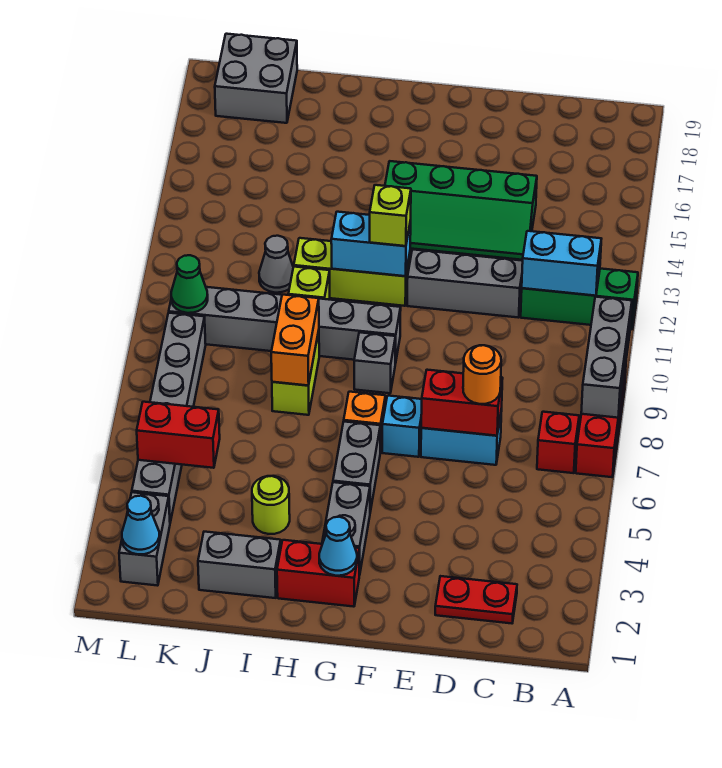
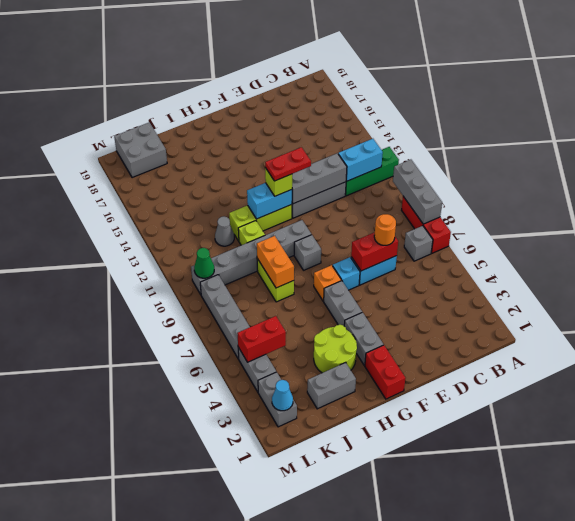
red 1x1 brick [537,412,579,473] -> grey 1x1 brick [404,226,433,261]
red 1x2 plate [435,576,517,623] -> red 1x2 plate moved to [265,147,311,181]
none -> grey 1x3 brick [292,153,347,204]
green 2x4 slope [385,161,537,260] -> none
red 1x2 brick [277,540,359,607] -> red 1x2 brick turned to [365,345,405,399]
cyan 1x1 cone [319,517,357,576] -> none
lime 1x1 round brick [252,476,290,534] -> lime 2x2 round brick [314,325,357,373]

